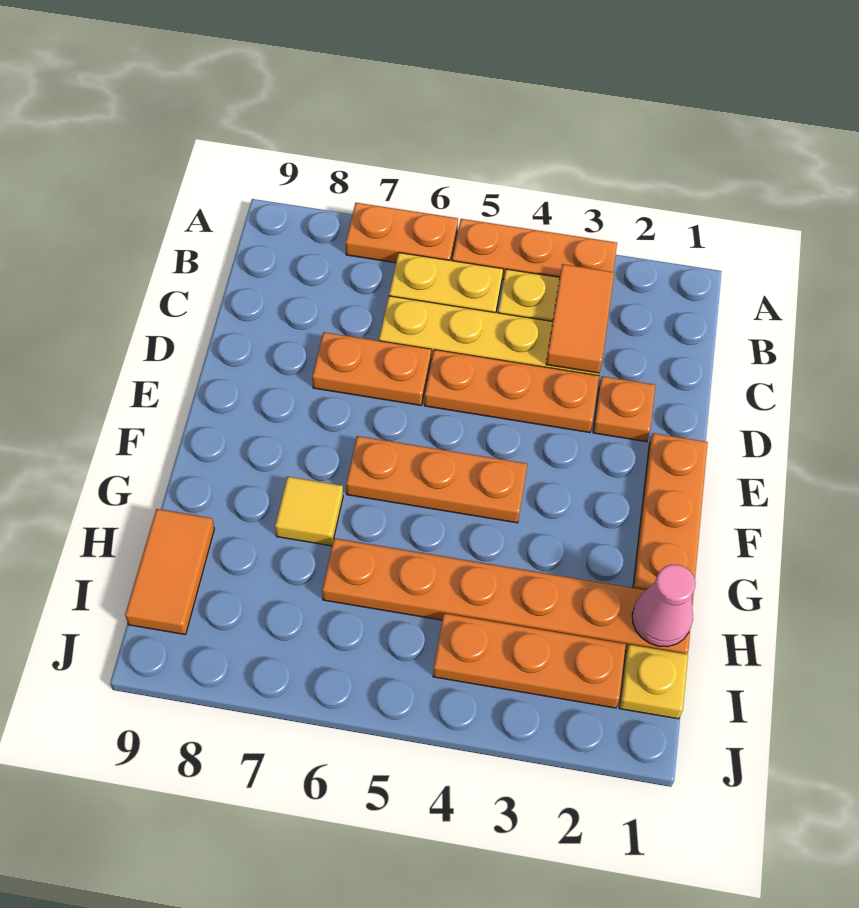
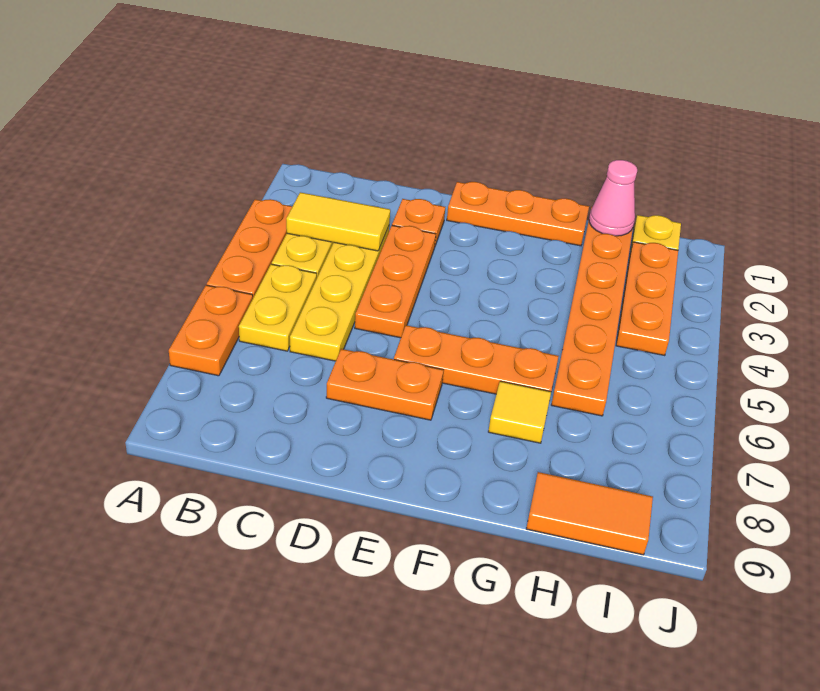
orange 1x2 tile [546,264,614,373] -> yellow 1x2 tile [286,192,390,251]
orange 1x2 plate [312,332,431,405] -> orange 1x2 plate turned to [326,349,444,420]
orange 1x3 plate [346,436,527,523] -> orange 1x3 plate turned to [394,325,559,394]

